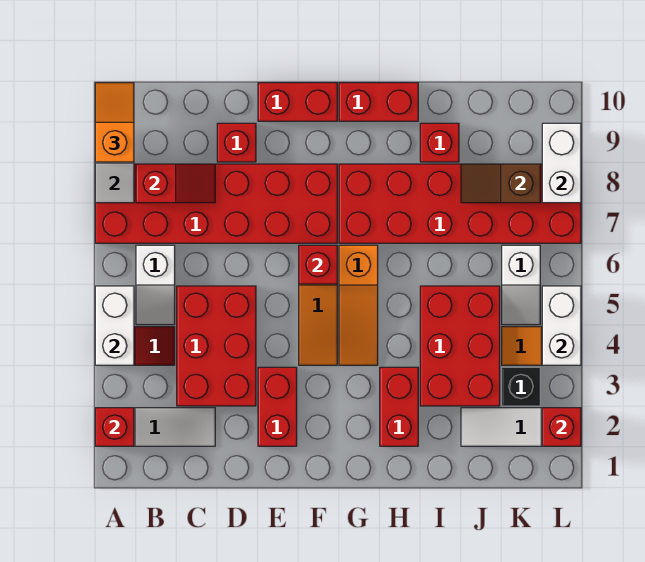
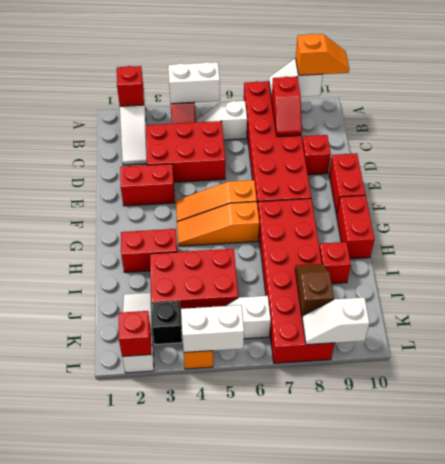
red 1x1 brick [299,245,337,284] -> none
white 1x2 brick [542,123,581,203] -> white 1x2 slope [302,297,370,345]

